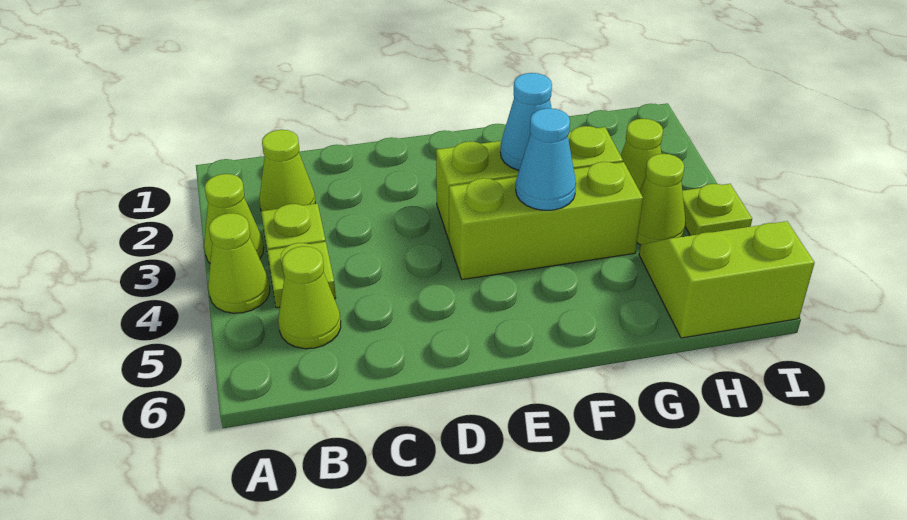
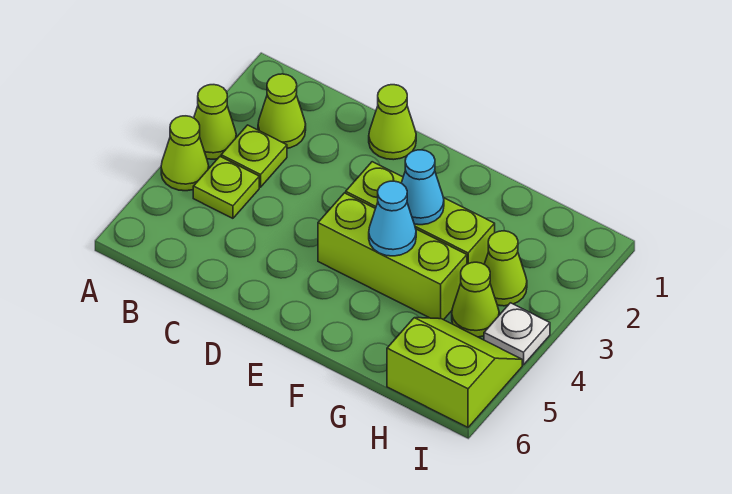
lime 1x1 cone [278,246,341,349] -> lime 1x1 cone moved to [369,85,416,160]
lime 1x1 plate [682,184,752,236] -> white 1x1 plate [484,303,550,365]

